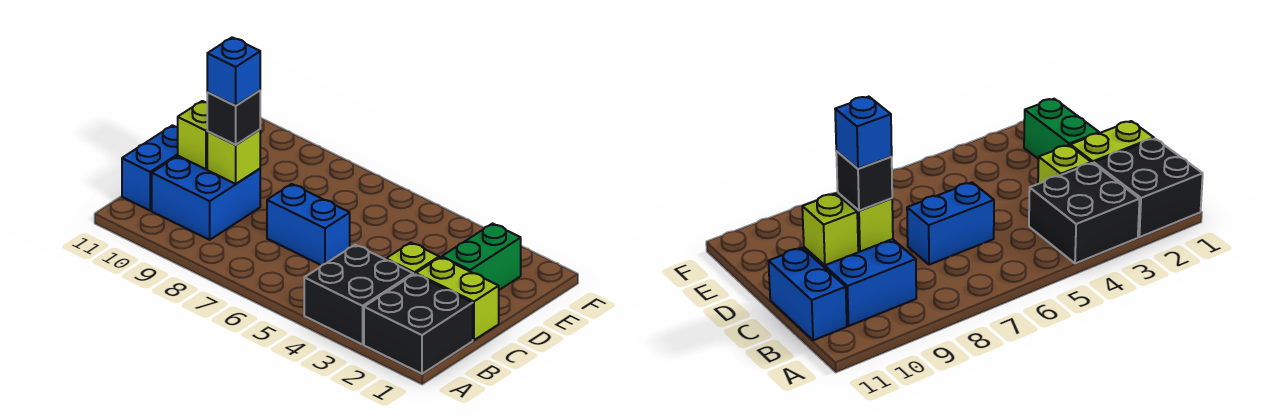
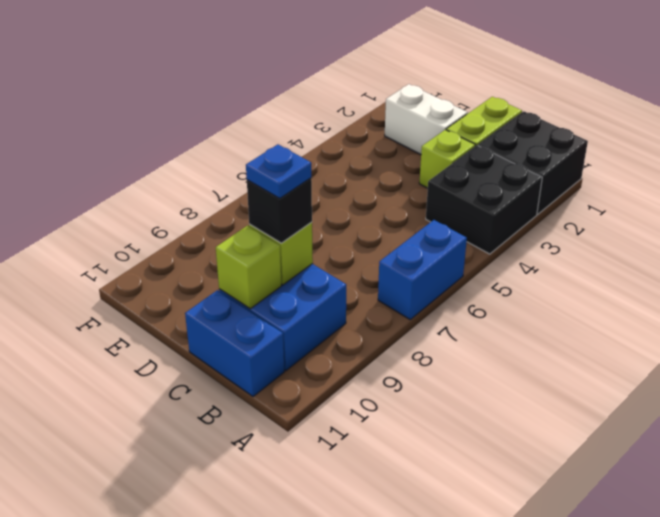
blue 1x2 brick [267,184,350,265] -> blue 1x2 brick moved to [378,220,467,319]
blue 1x1 brick [207,37,260,106] -> blue 1x1 plate [246,144,311,199]
green 1x2 brick [442,224,521,290] -> white 1x2 brick [385,84,468,154]

